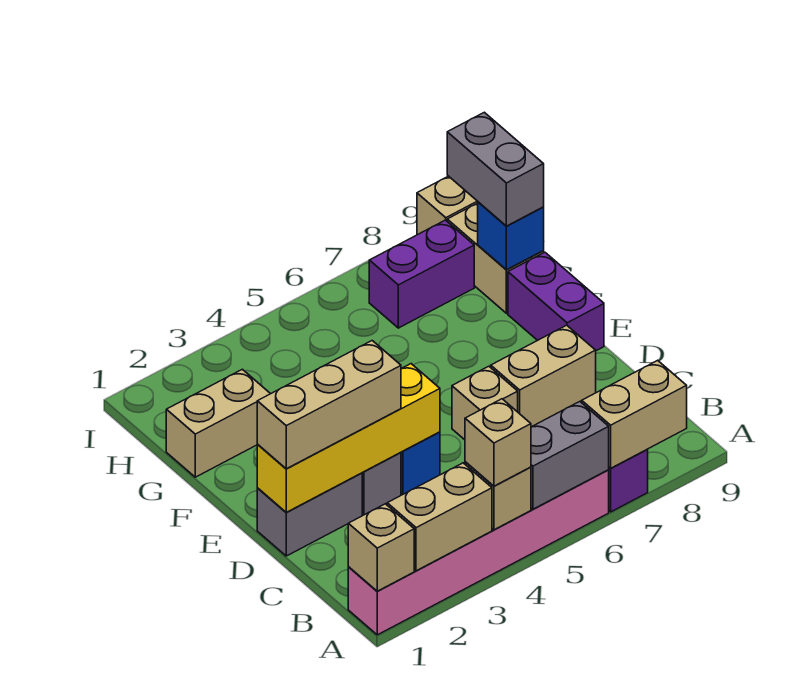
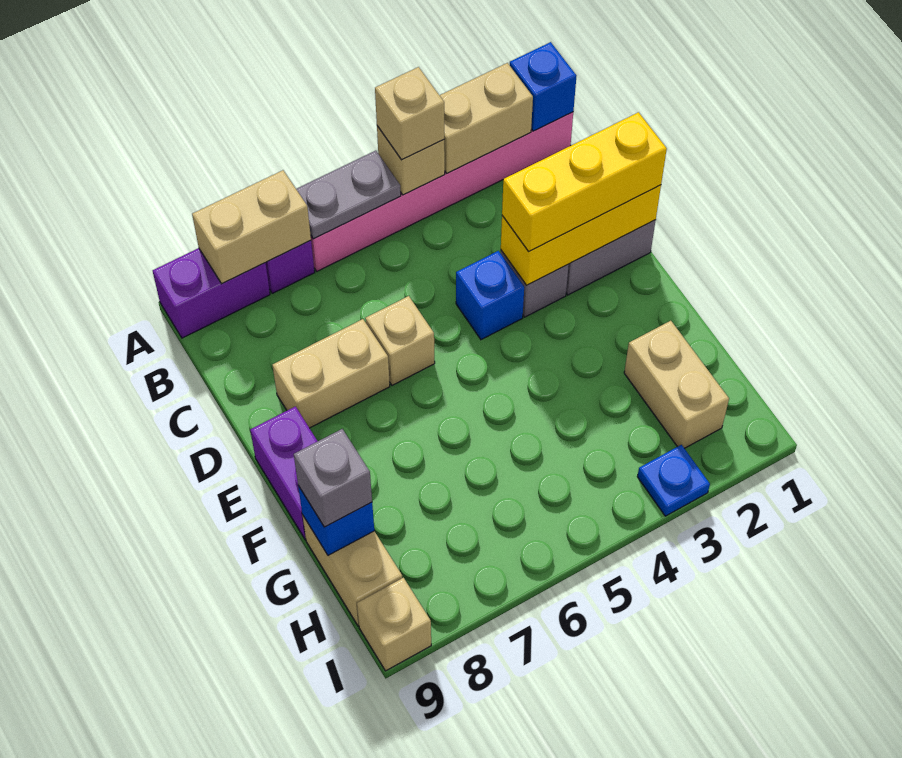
tan 1x1 brick [348,504,414,591] -> blue 1x1 brick [510,42,576,131]
grey 1x2 brick [531,402,609,509] -> grey 1x2 plate [296,151,401,239]
yellow 1x4 brick [257,364,440,513] -> yellow 1x3 brick [501,185,661,285]
tan 1x3 brick [257,341,401,469] -> yellow 1x3 brick [502,112,667,252]
tan 1x2 brick [166,369,270,477] -> tan 1x2 brick turned to [624,321,729,448]
grey 1x2 brick [447,112,544,226] -> grey 1x1 brick [294,429,372,527]
purple 1x2 brick [369,220,474,328] -> purple 1x2 brick moved to [153,248,270,338]
none -> blue 1x1 plate [637,445,710,516]

